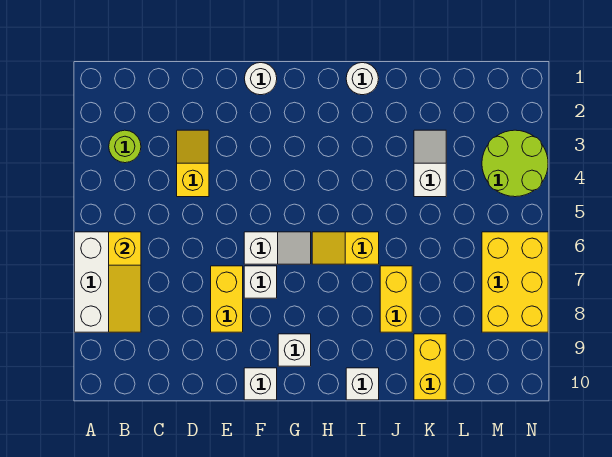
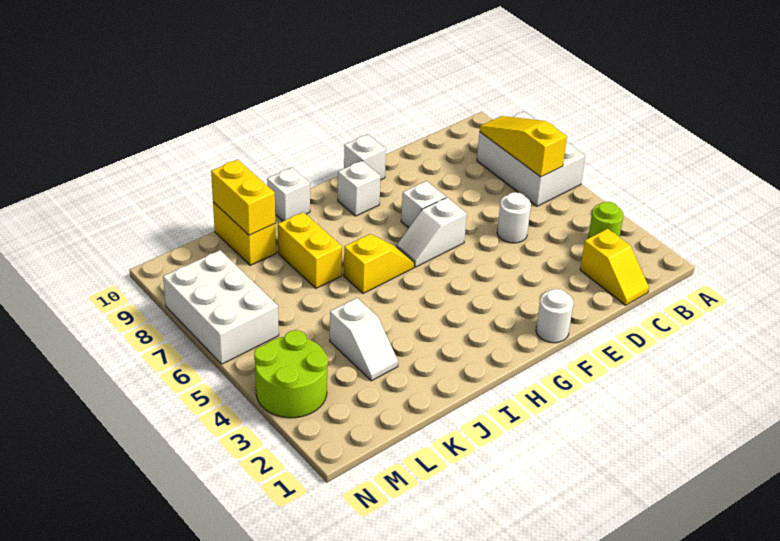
yellow 1x2 slope [177,130,209,197] -> yellow 1x2 slope moved to [580,229,649,305]
yellow 1x2 brick [211,266,243,332] -> yellow 1x2 brick moved to [211,160,275,235]
white 1x1 round brick [346,63,379,95] -> white 1x1 round brick moved to [497,192,531,243]
yellow 2x3 brick [482,232,548,332] -> white 2x3 brick [163,250,279,364]

